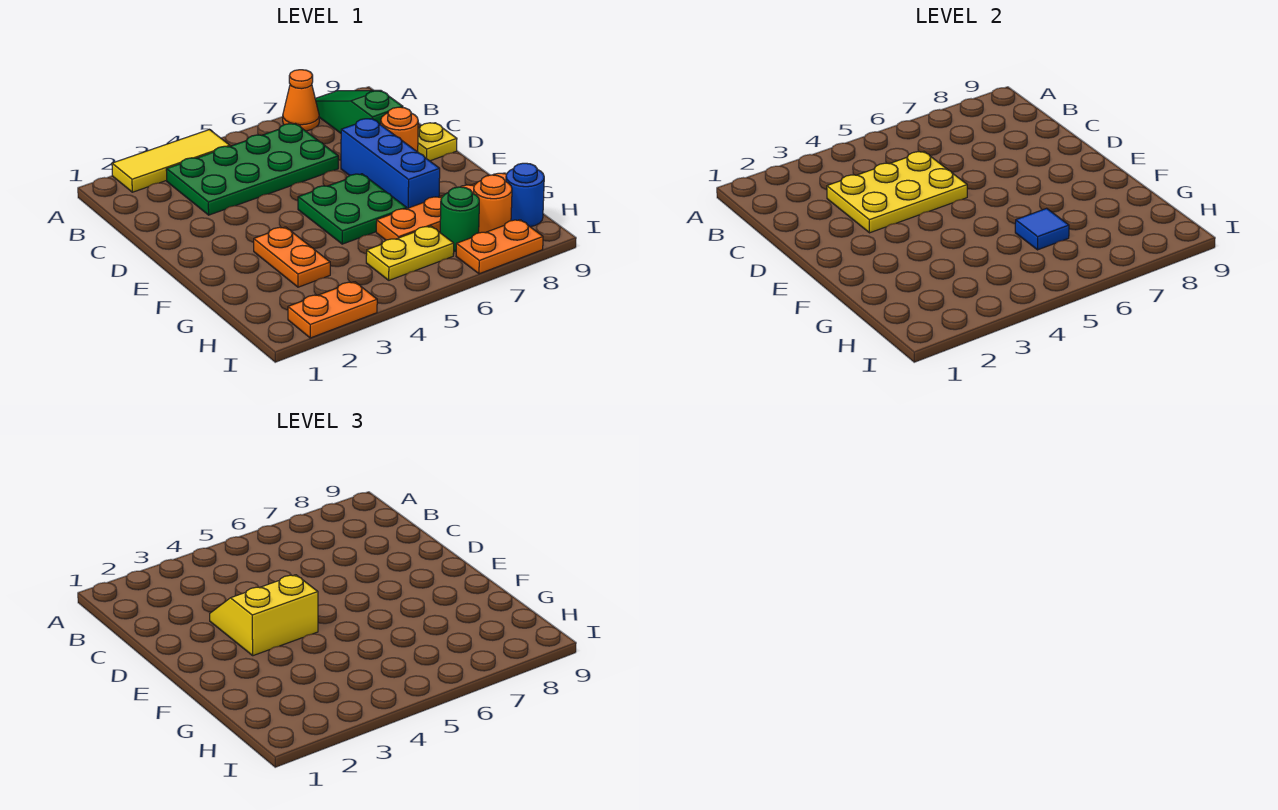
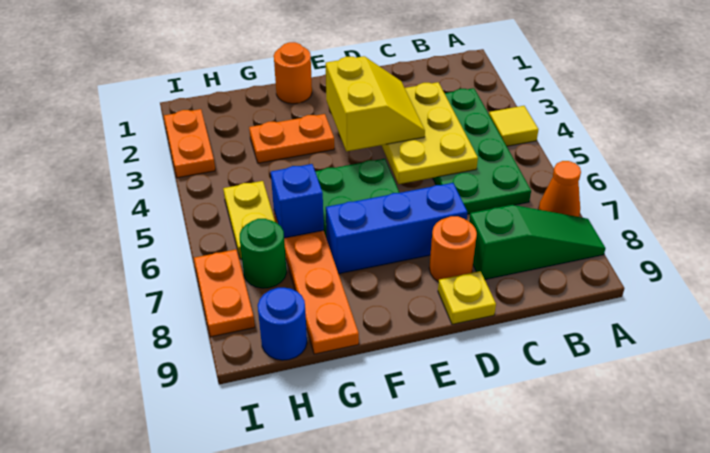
yellow 1x3 tile [112,130,230,192] -> yellow 1x1 tile [489,106,538,146]
blue 1x1 tile [1015,208,1069,250] -> blue 1x1 brick [271,164,324,238]
orange 1x1 round brick [473,175,512,233] -> orange 1x1 round brick moved to [274,42,312,104]

